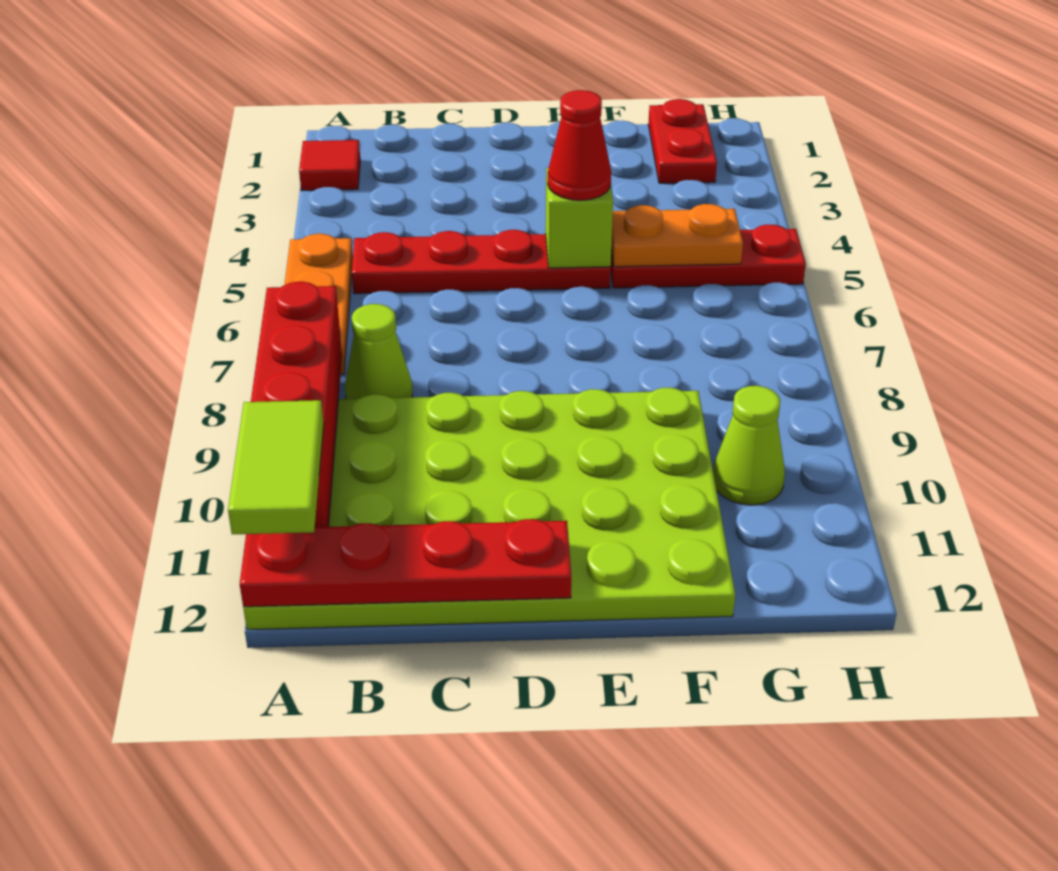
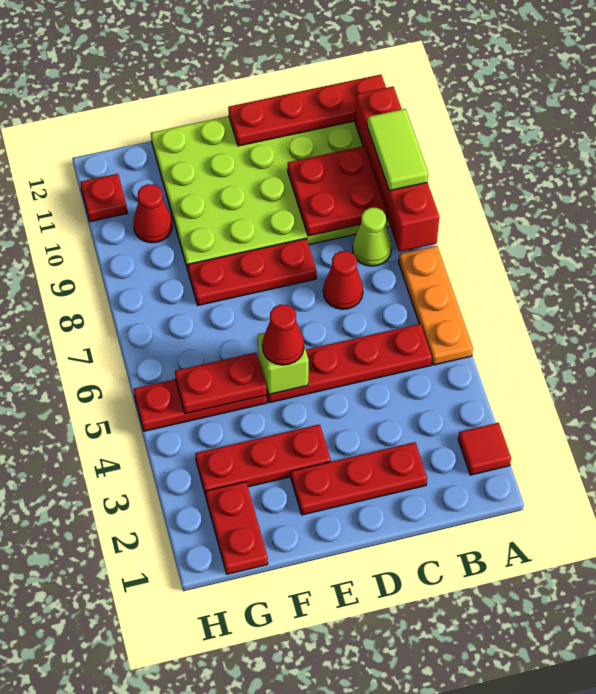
lime 1x2 tile [228,400,324,534] -> lime 1x2 tile moved to [367,109,428,191]
none -> red 2x2 plate [288,146,386,236]
none -> red 1x3 plate [291,442,427,515]
none -> red 1x1 cone [323,251,363,309]
none -> red 1x3 plate [188,238,317,305]
none -> red 1x3 plate [195,424,331,496]
orange 1x2 plate [611,204,743,267] -> red 1x2 plate [175,352,267,414]
lime 1x1 cone [713,386,785,505] -> red 1x1 cone [133,184,172,243]
none -> red 1x1 plate [80,174,127,222]

